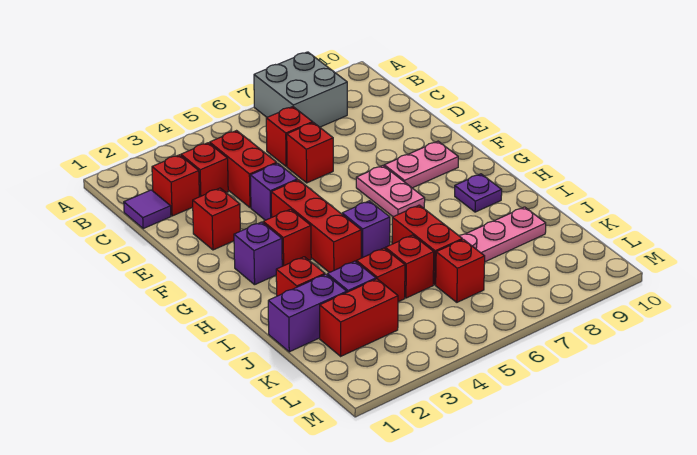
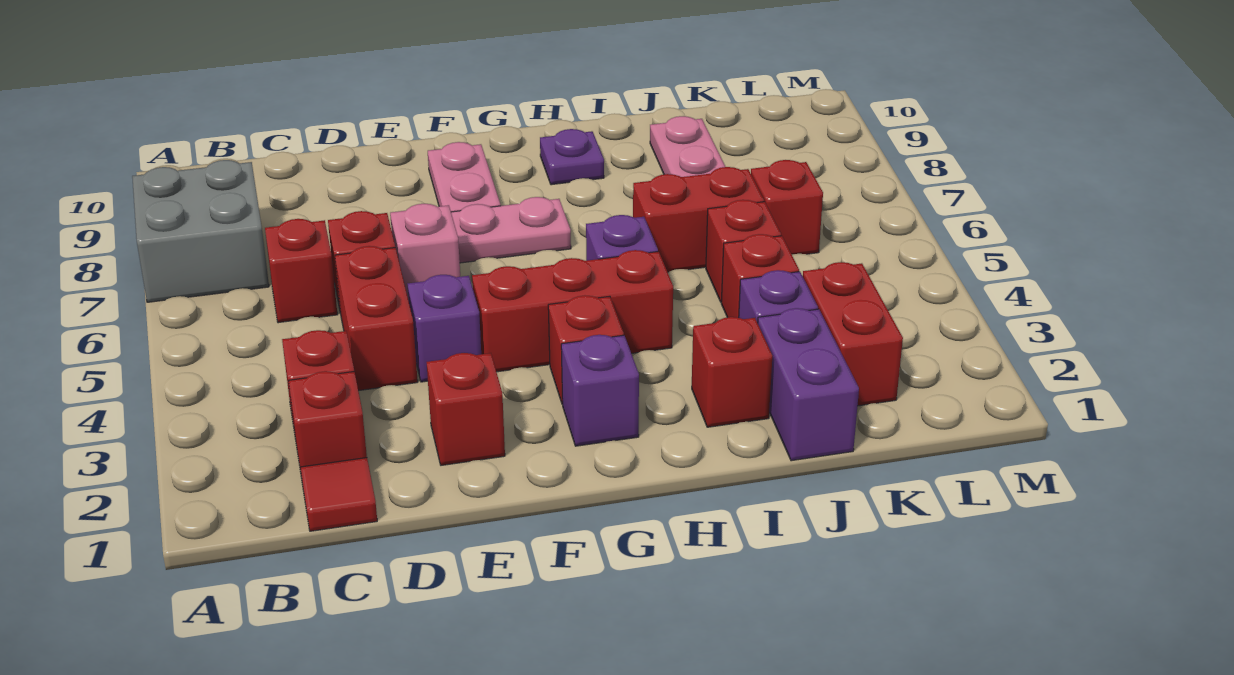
purple 1x1 tile [124,190,171,229] -> red 1x1 tile [300,458,377,531]
red 1x2 brick [210,131,277,208] -> red 1x2 brick turned to [335,246,418,391]
none -> pink 1x1 brick [390,204,460,301]

